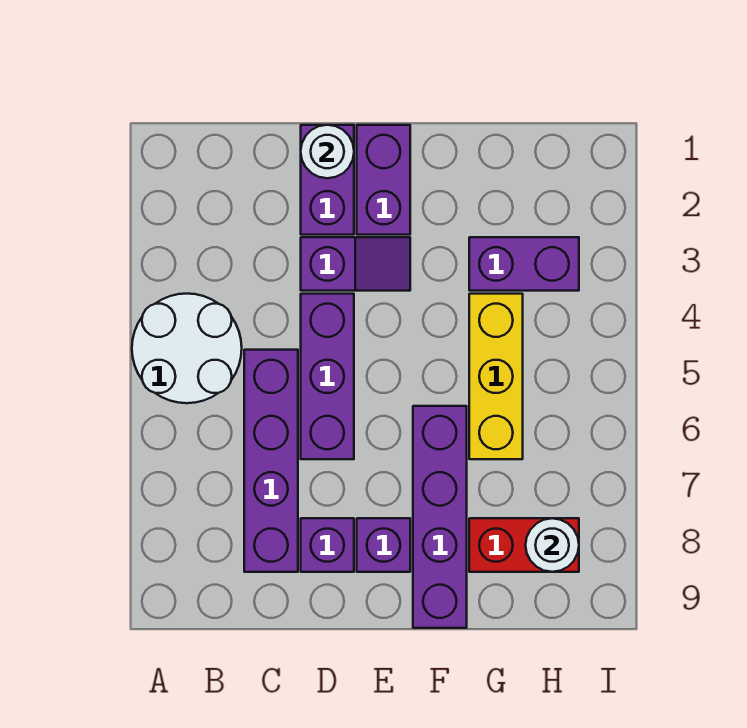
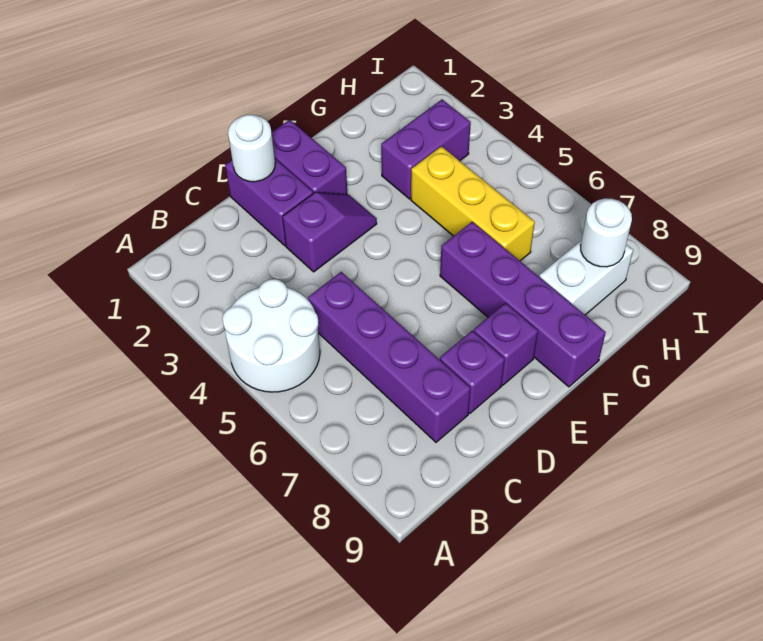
purple 1x3 brick [301,294,354,459] -> none
red 1x2 brick [469,518,579,572] -> white 1x2 brick [539,240,633,315]

